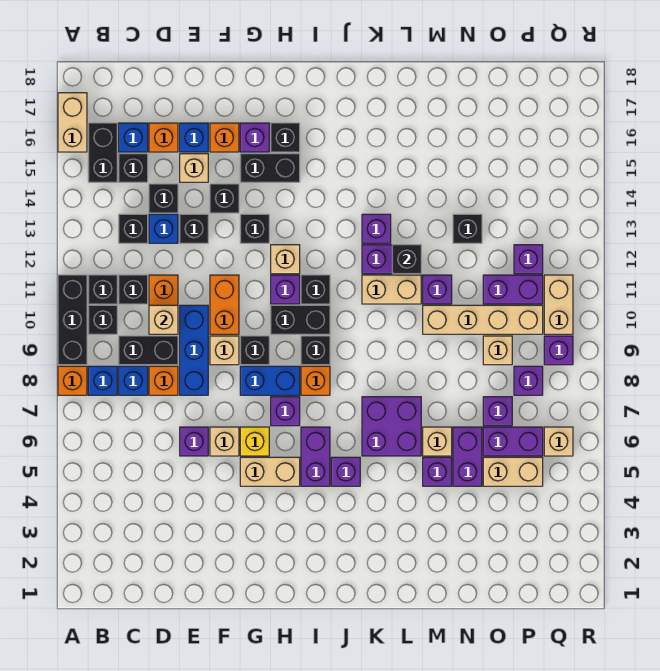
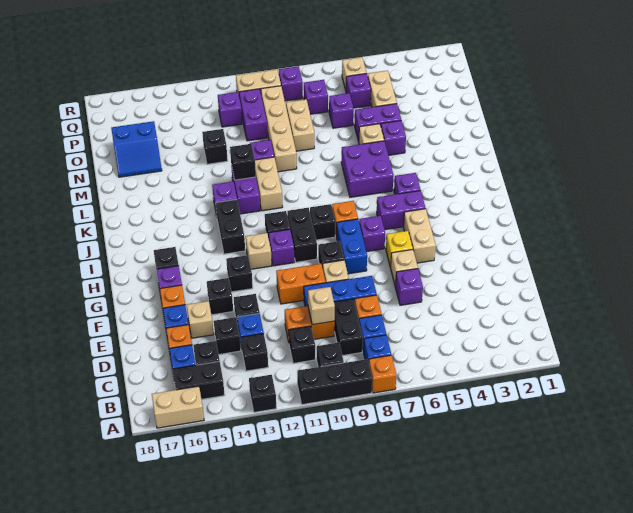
black 1x1 brick [88,275,117,304] -> black 1x1 brick moved to [249,375,276,412]
black 1x2 brick [240,154,300,182] -> black 1x2 brick moved to [216,200,245,254]
none -> blue 2x2 slope [111,121,162,177]
purple 1x2 brick [483,427,543,456] -> purple 1x1 brick [346,74,371,108]
tan 1x1 brick [483,336,512,365] -> tan 1x2 brick [286,99,314,151]

